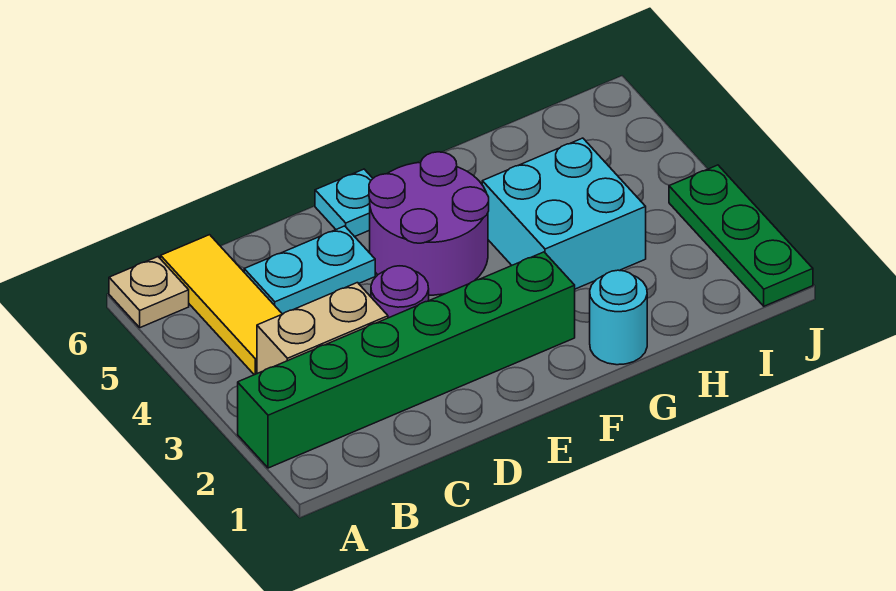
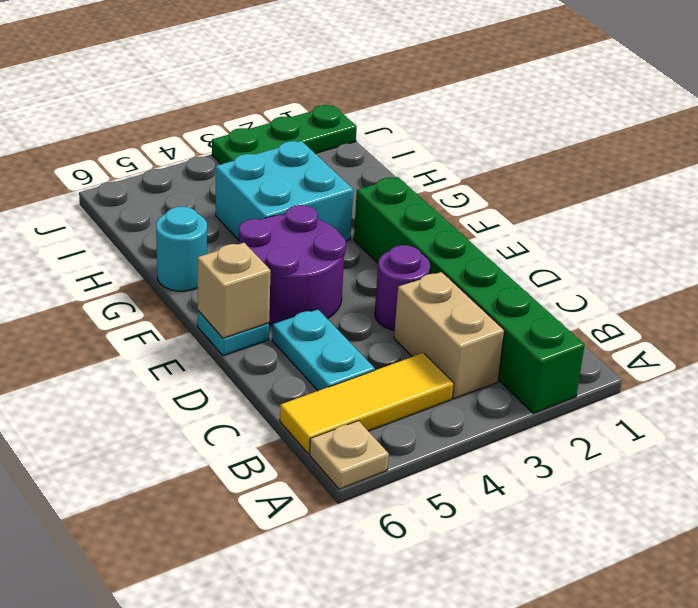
none -> tan 1x1 brick [198,243,271,338]
cyan 1x1 round brick [590,270,647,365] -> cyan 1x1 round brick moved to [156,207,207,291]

